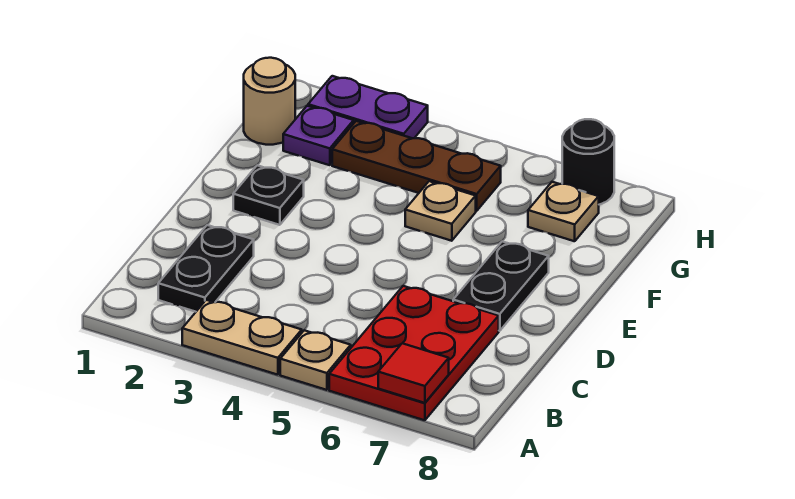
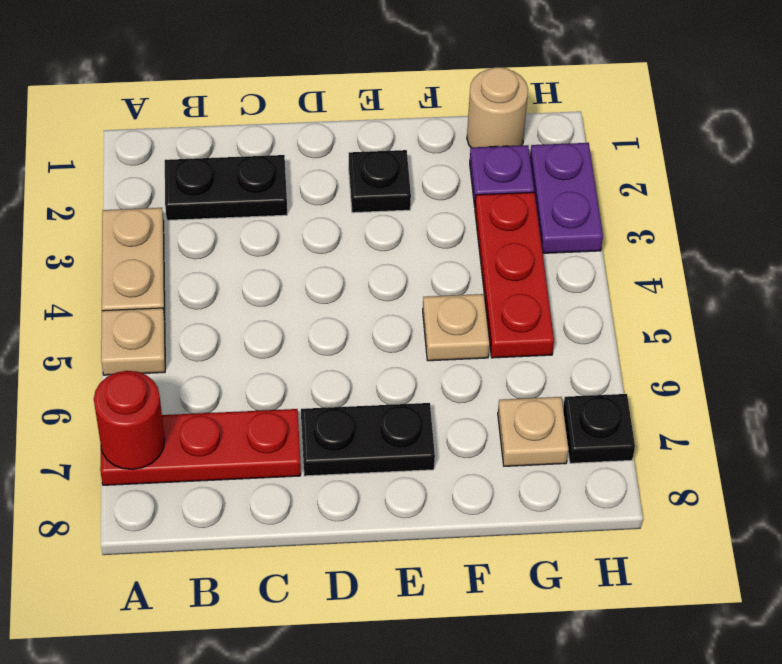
red 2x3 plate [329,286,499,420] -> red 1x3 plate [100,409,301,485]
red 1x1 tile [378,343,449,403] -> red 1x1 round brick [94,371,165,470]
brown 1x3 plate [332,121,501,211] -> red 1x3 plate [475,192,554,358]
black 1x1 round brick [562,119,614,205] -> black 1x1 plate [563,394,635,463]

